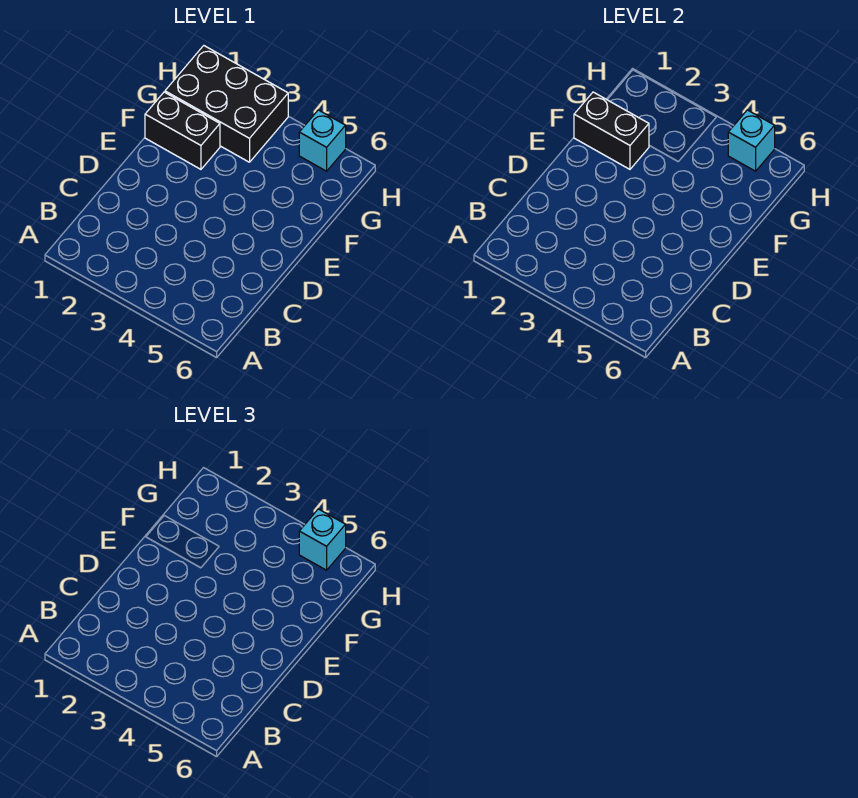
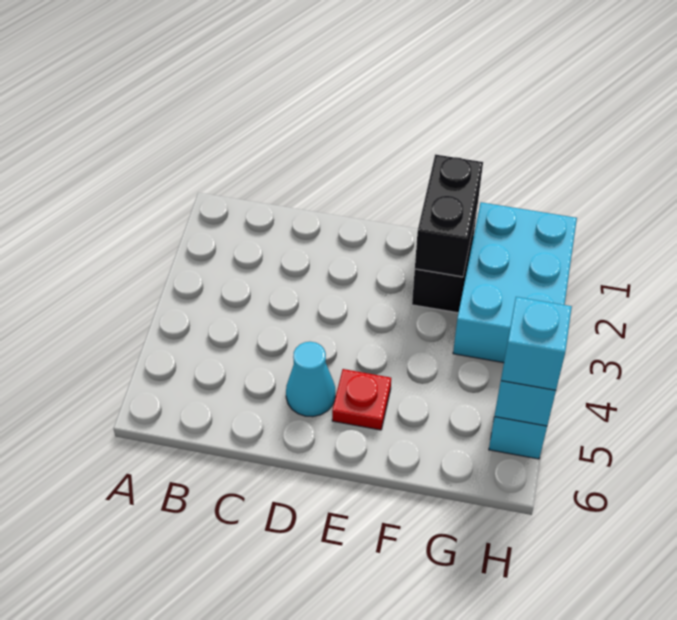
none -> cyan 1x1 cone [286,342,335,417]
none -> red 1x1 plate [332,369,391,430]
black 2x3 brick [165,46,288,162] -> cyan 2x3 brick [453,202,577,363]

